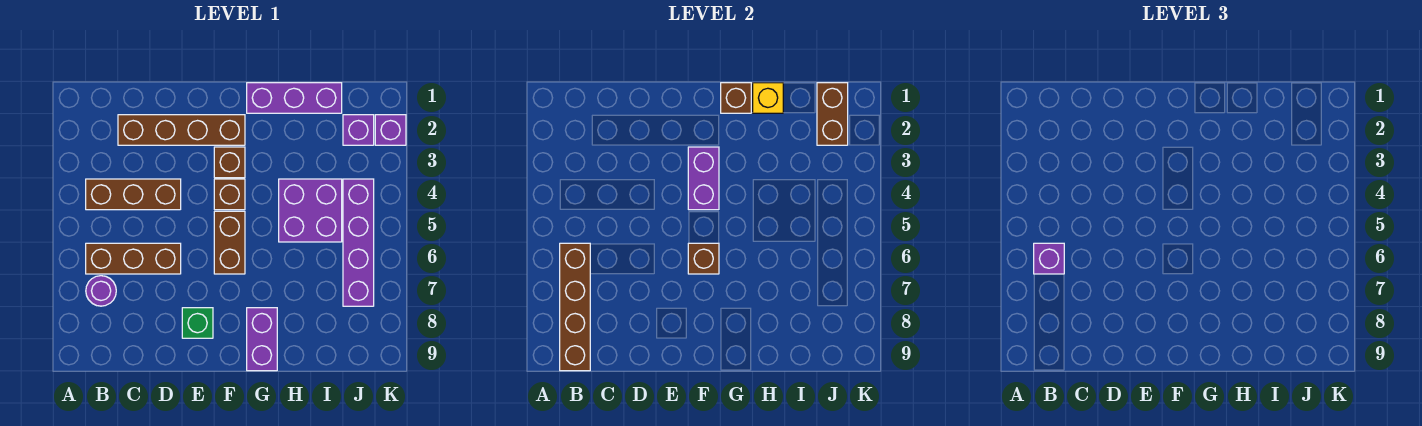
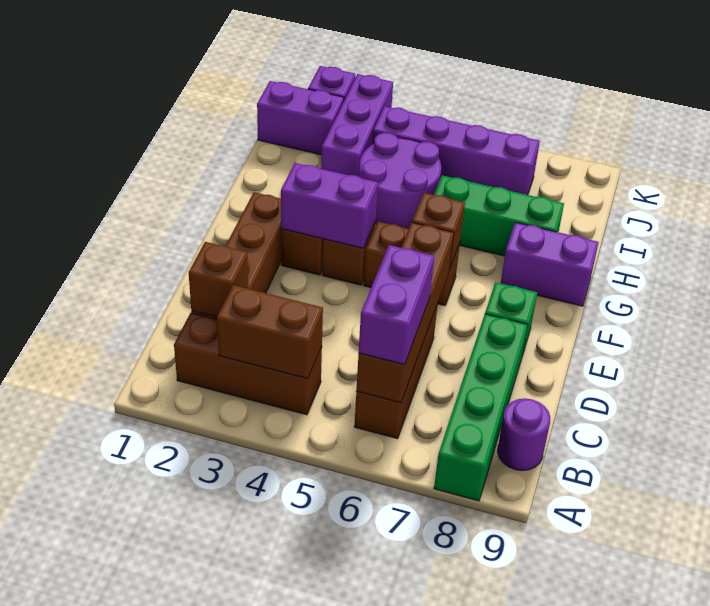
none -> green 1x4 brick [434,314,528,501]
brown 1x3 brick [86,179,181,210] -> brown 1x3 brick turned to [174,313,322,415]
brown 1x4 brick [560,243,590,371] -> brown 1x4 brick turned to [356,222,454,403]
purple 1x1 brick [1034,243,1064,274] -> purple 1x2 brick [359,245,434,365]
purple 1x1 round brick [86,276,116,306] -> purple 1x1 round brick moved to [498,398,550,471]
purple 1x3 brick [247,83,342,113] -> purple 1x3 brick moved to [321,74,393,176]
brown 1x1 brick [721,83,751,113] -> brown 1x1 brick moved to [189,242,248,317]
yellow 1x1 brick [753,83,783,113] -> none
purple 2x2 brick [279,179,342,242] -> purple 2x2 round brick [359,133,441,229]
none -> green 1x3 brick [434,175,564,256]
brown 1x2 brick [817,83,848,145] -> brown 1x2 brick moved to [217,285,323,379]
purple 1x1 brick [343,115,374,145] -> purple 1x2 brick [257,81,344,155]

